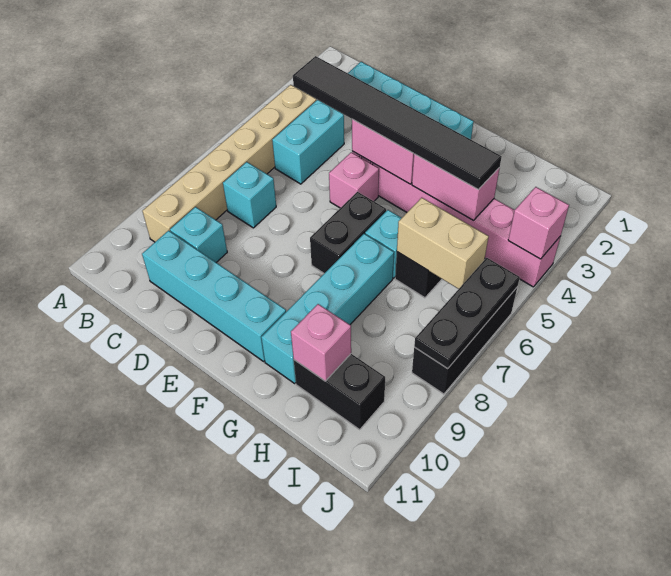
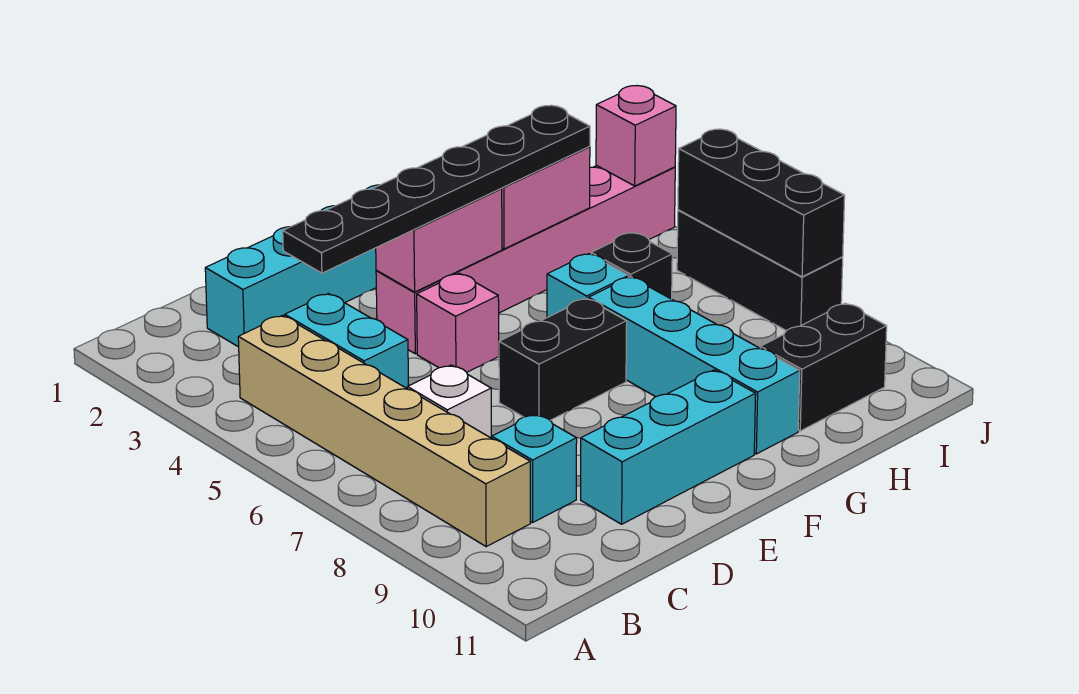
black 1x6 tile [293,56,502,190] -> black 1x6 plate [283,105,590,273]
cyan 1x1 brick [223,162,276,228] -> white 1x1 brick [407,365,491,438]
cyan 1x4 brick [142,231,286,361] -> cyan 1x3 brick [581,370,756,524]
black 1x2 brick [310,192,386,273] -> black 1x2 brick turned to [499,298,627,420]
tan 1x2 brick [397,198,489,289] -> none
pink 1x1 brick [291,304,351,381] -> none
black 1x3 plate [414,258,520,369] -> black 1x3 brick [678,129,845,277]

